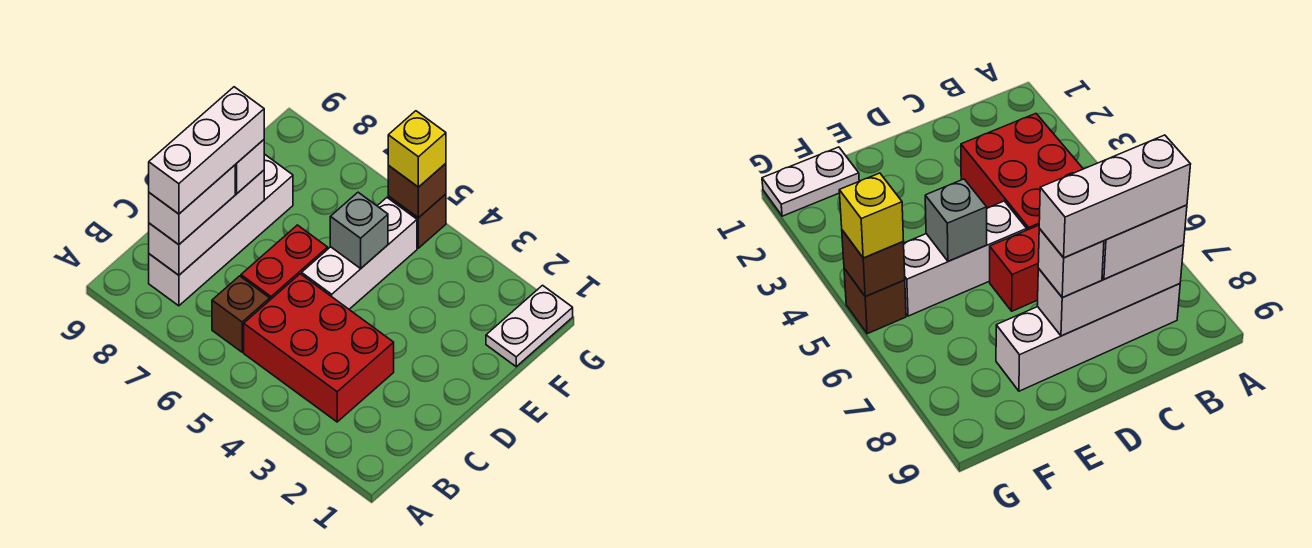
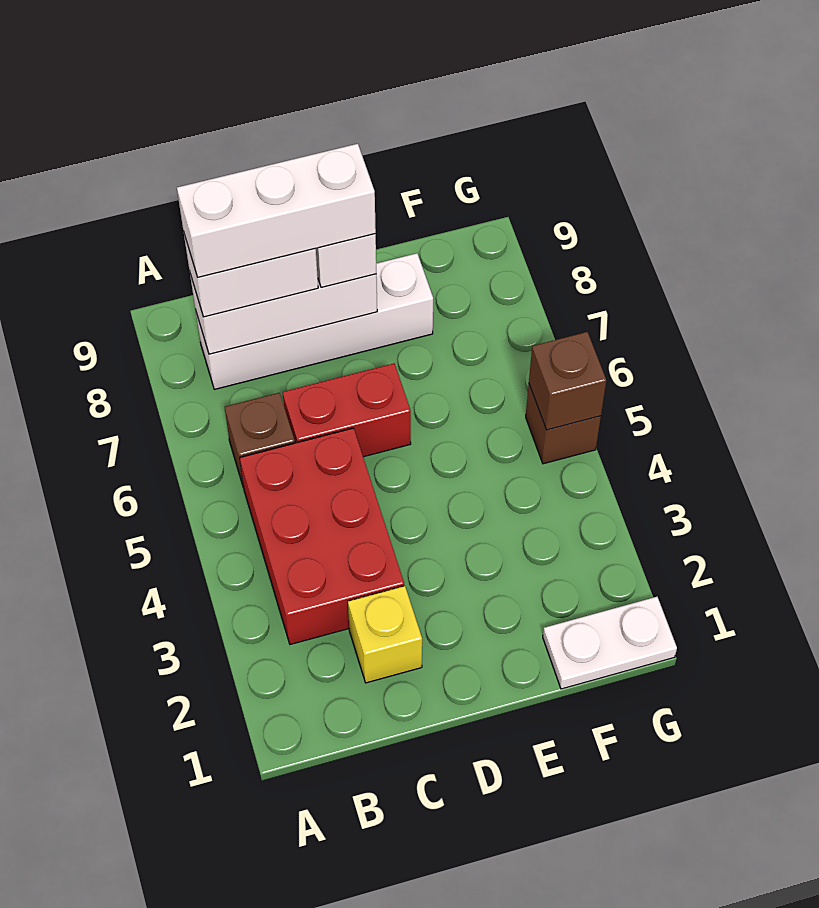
white 1x3 brick [302,198,417,309] -> none
grey 1x1 brick [330,192,388,268] -> none
yellow 1x1 brick [388,111,446,187] -> yellow 1x1 brick moved to [348,586,422,683]

